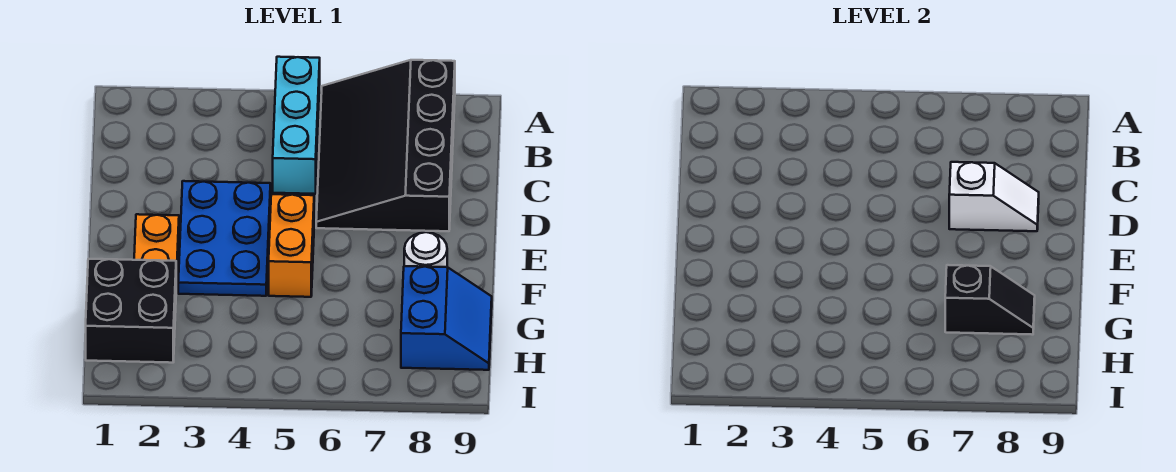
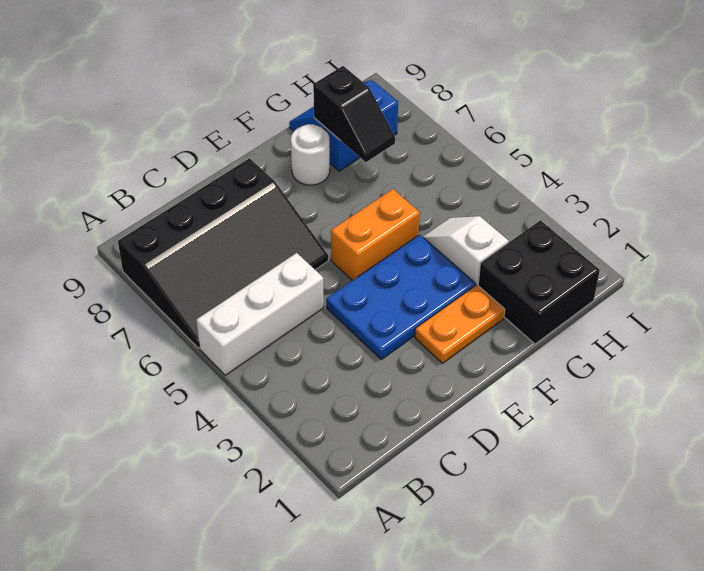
cyan 1x3 brick [273,57,320,194] -> white 1x3 brick [196,253,324,375]
white 1x2 slope [949,162,1039,231] -> white 1x2 slope moved to [423,216,509,285]
black 1x2 slope [945,265,1035,335] -> black 1x2 slope turned to [313,66,395,162]

